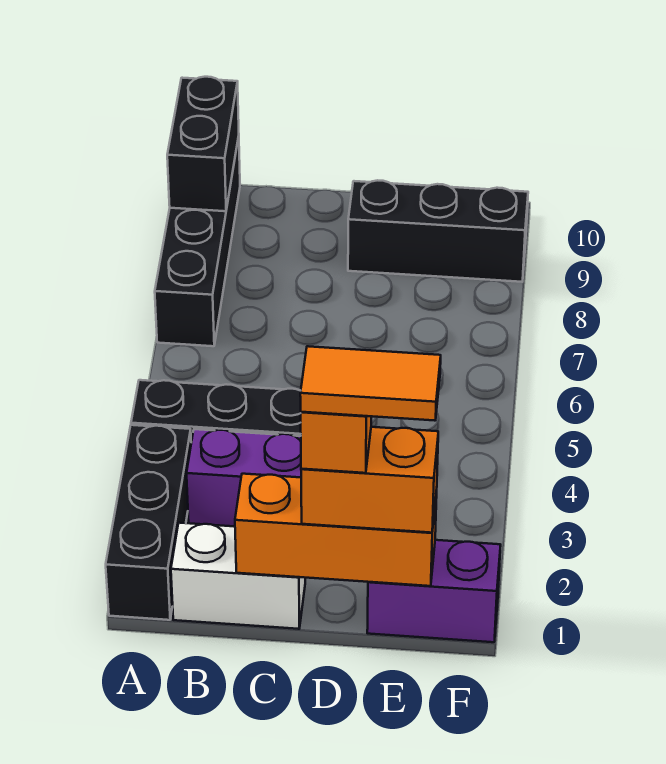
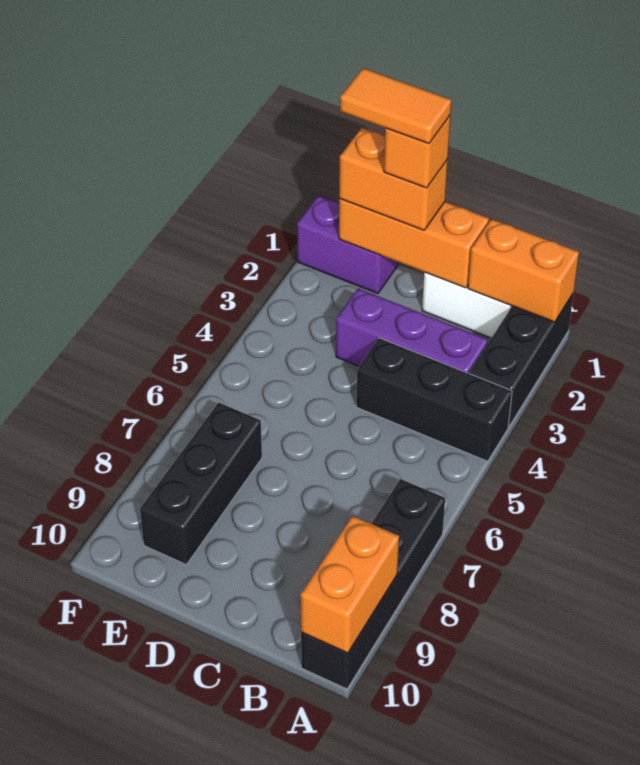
none -> orange 1x2 brick [468,219,579,322]
black 1x2 brick [167,77,239,211] -> orange 1x2 brick [301,516,399,653]
black 1x3 brick [348,180,528,282] -> black 1x3 brick turned to [140,403,262,565]

